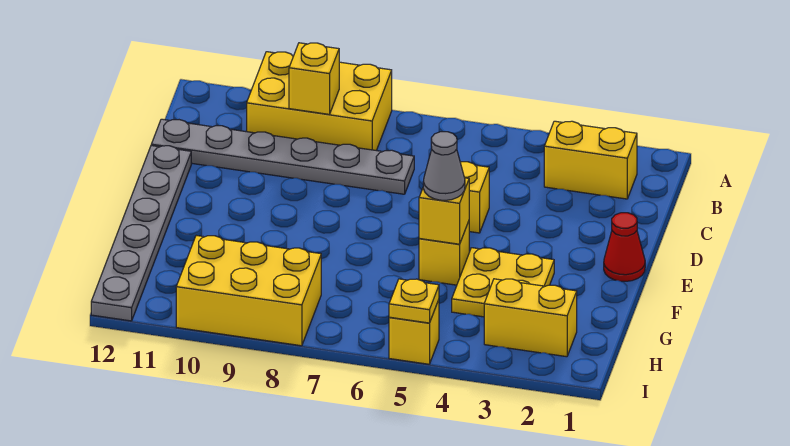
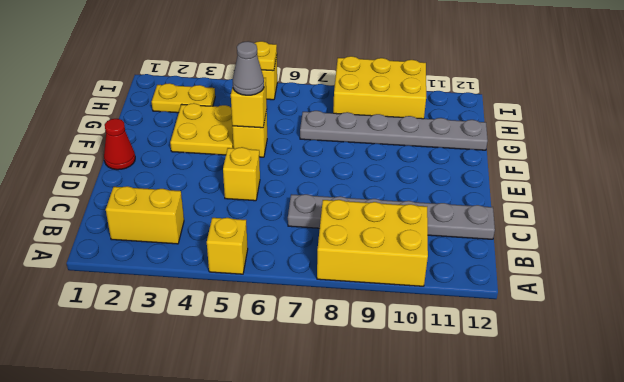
yellow 1x1 brick [289,43,339,114] -> yellow 1x1 brick moved to [207,218,248,274]
grey 1x6 plate [91,146,191,321] -> grey 1x6 plate turned to [300,111,488,150]
yellow 1x2 brick [484,279,577,357] -> yellow 1x2 plate [152,83,215,113]

